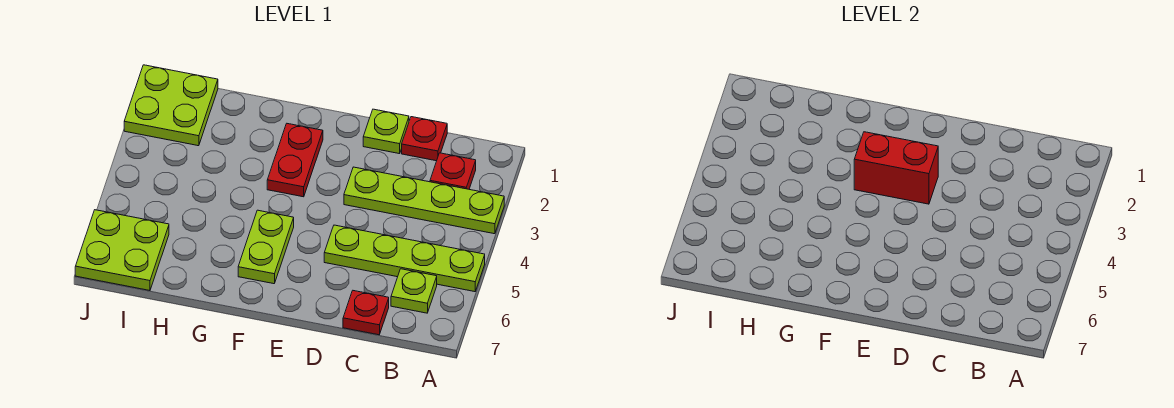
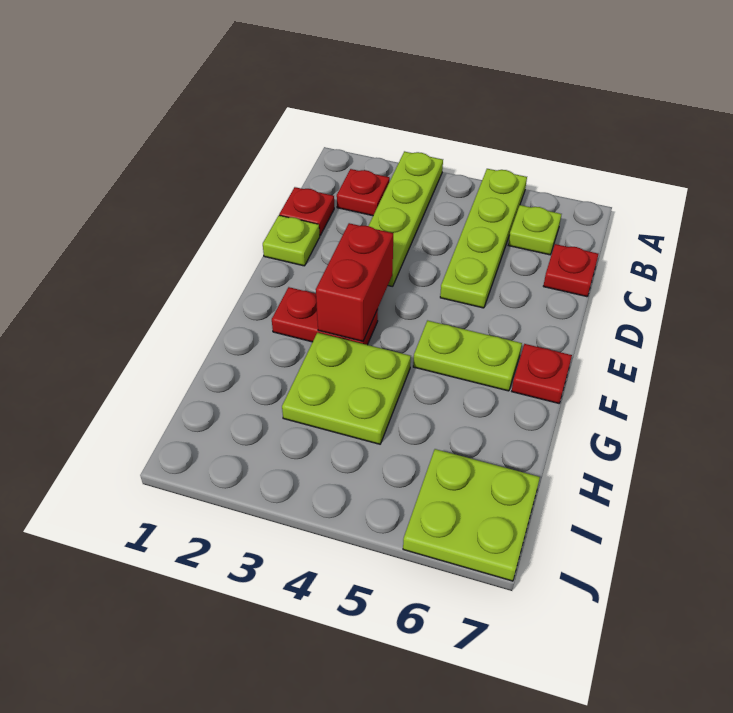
none -> red 1x1 plate [512,344,572,403]
lime 2x2 plate [124,65,218,146] -> lime 2x2 plate moved to [282,333,411,444]

